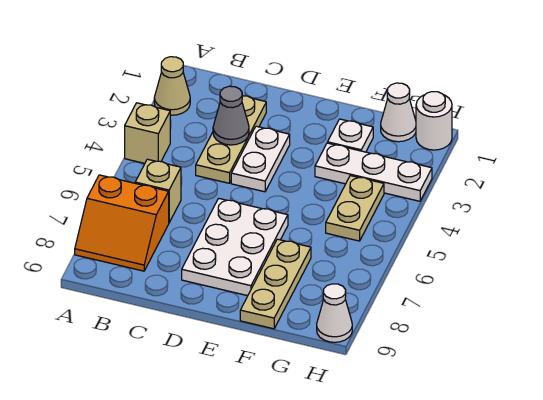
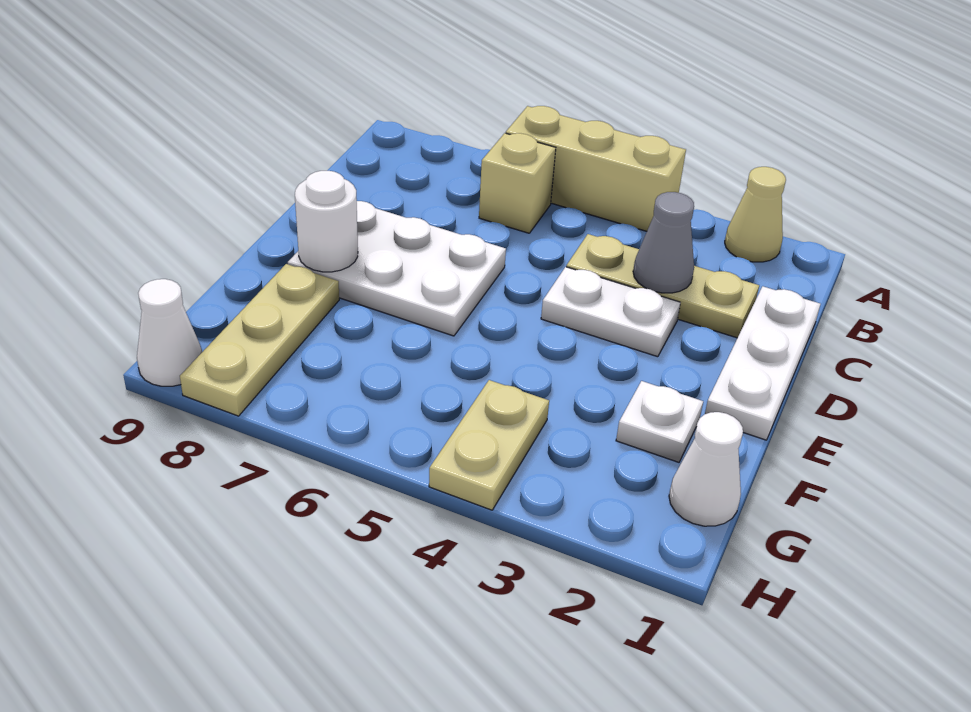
tan 1x1 brick [125,103,170,163] -> tan 1x3 brick [506,106,686,231]
orange 2x2 slope [75,175,169,271] -> none
white 1x3 plate [315,143,432,201] -> white 1x3 plate moved to [705,286,820,440]
tan 1x3 plate [240,239,311,329] -> tan 1x3 plate turned to [180,264,339,416]
tan 1x2 plate [326,176,384,241] -> tan 1x2 plate turned to [429,380,549,510]
white 1x1 round brick [416,92,452,150] -> white 1x1 round brick moved to [295,171,358,272]

